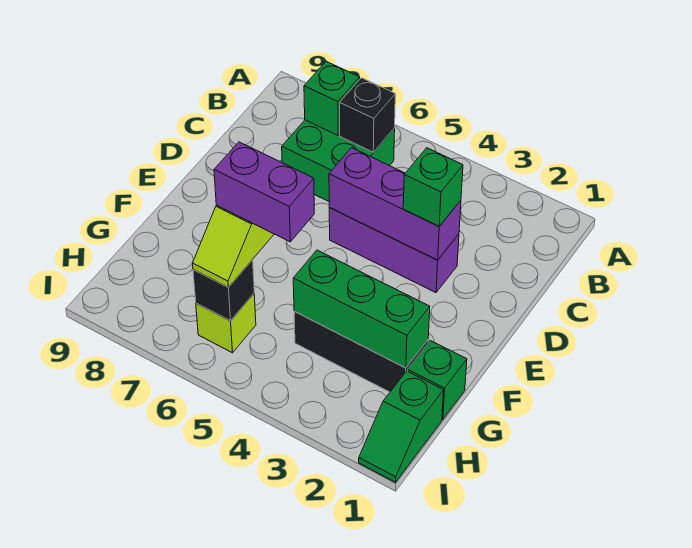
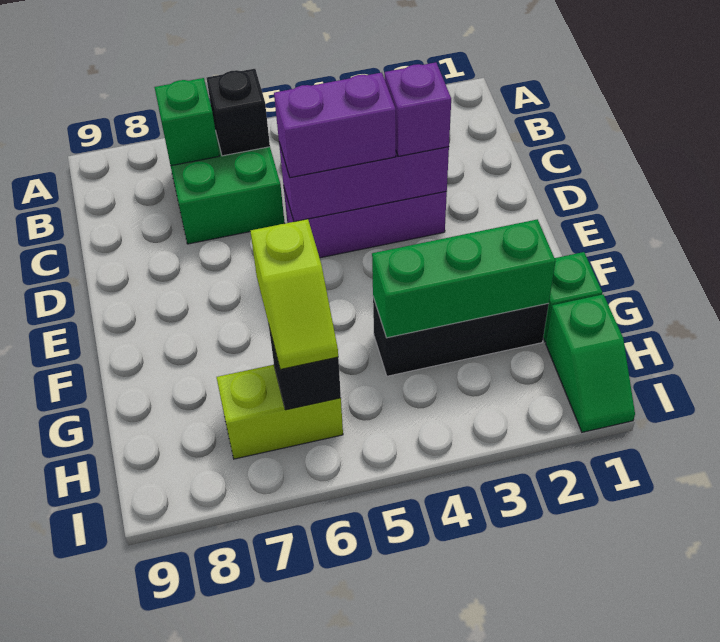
green 1x1 brick [403,148,463,226] -> purple 1x1 brick [385,62,451,156]
purple 1x2 brick [214,142,314,242] -> purple 1x2 brick moved to [274,73,396,178]
lime 1x1 brick [196,294,256,353] -> lime 1x2 brick [217,365,343,459]

